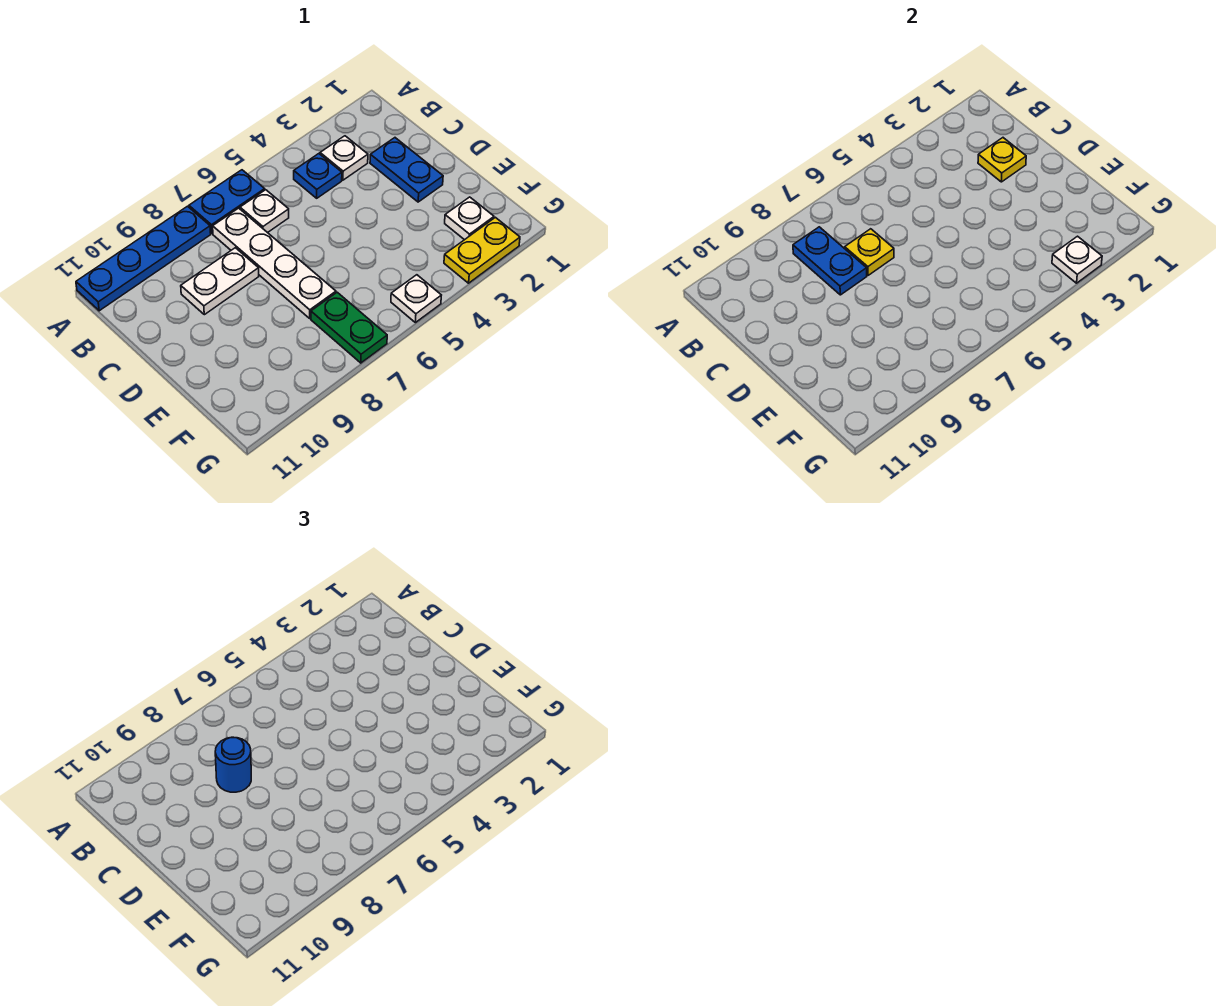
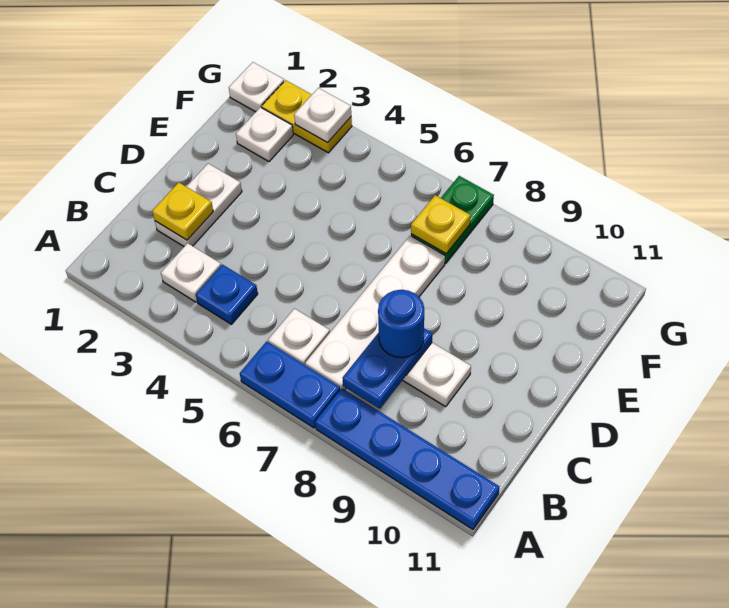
blue 1x2 plate [370,138,443,202] -> white 1x2 plate [155,164,242,246]
yellow 1x1 plate [845,229,894,275] -> yellow 1x1 plate moved to [411,195,470,254]
white 1x1 plate [391,275,441,323] -> white 1x1 plate moved to [229,62,284,112]

